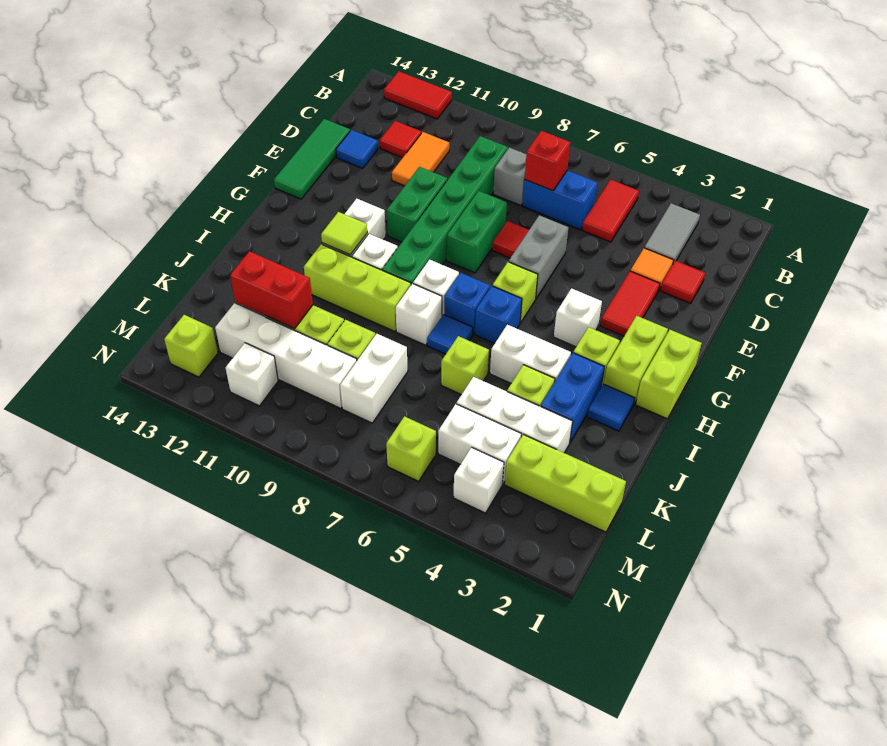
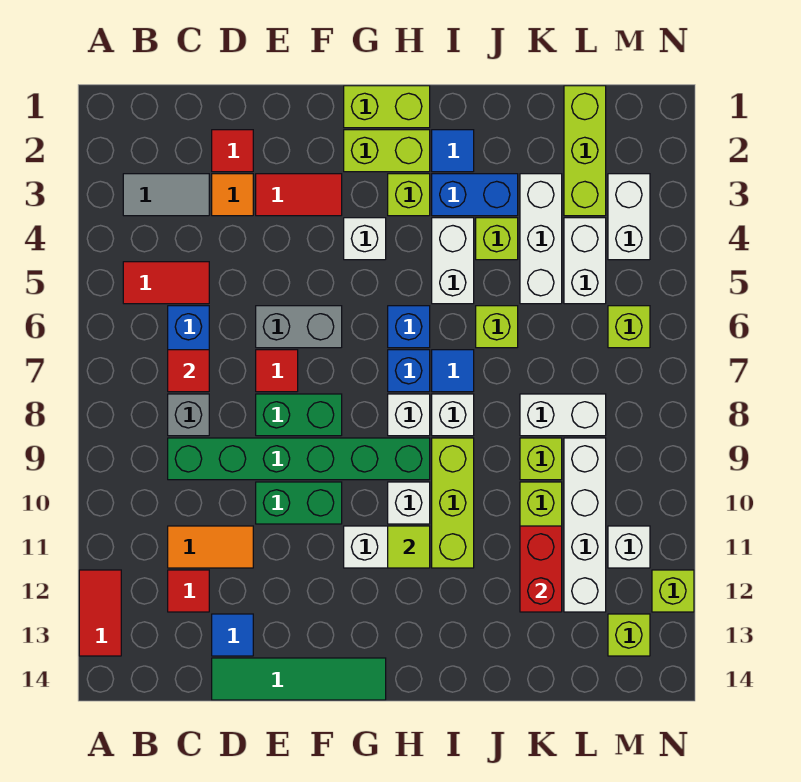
red 1x1 brick [525,131,570,191] -> red 1x1 tile [168,350,209,392]
green 1x3 tile [274,119,350,199] -> green 1x4 tile [212,658,386,700]
lime 1x1 brick [492,262,538,323] -> lime 1x1 brick moved to [652,570,694,612]
white 1x1 brick [454,447,504,513] -> white 1x2 brick [608,174,650,260]

